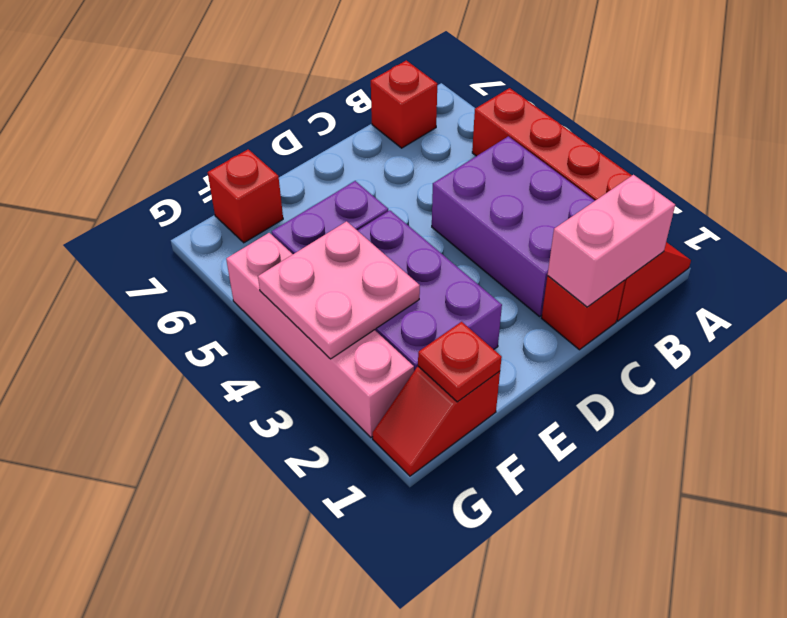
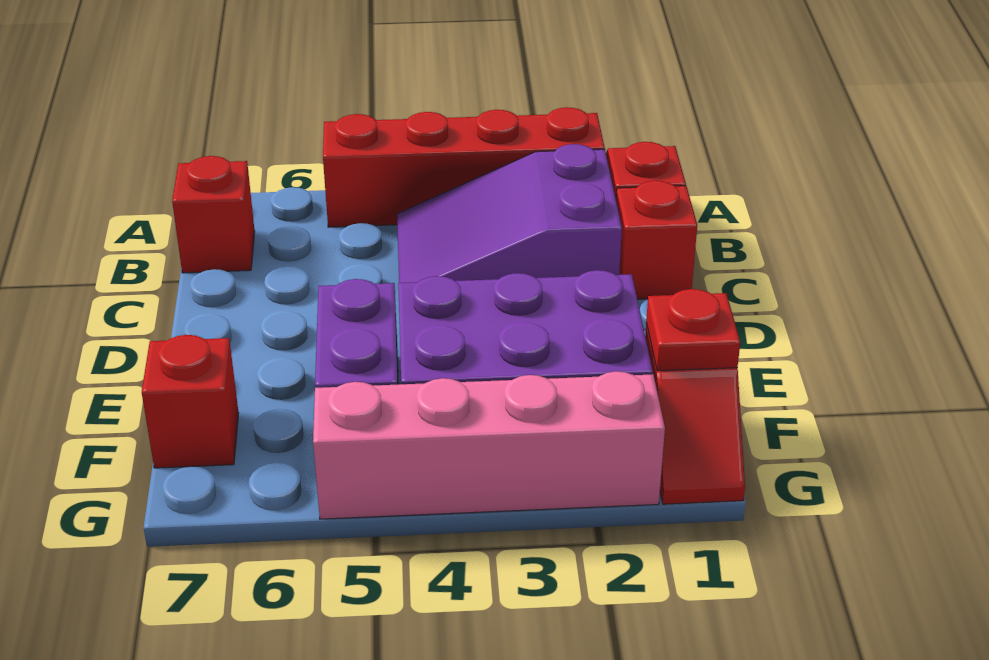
pink 1x2 brick [548,175,675,307] -> none
purple 2x3 brick [432,136,595,316] -> purple 2x3 slope [397,144,622,283]
pink 2x2 plate [258,221,420,359] -> none

